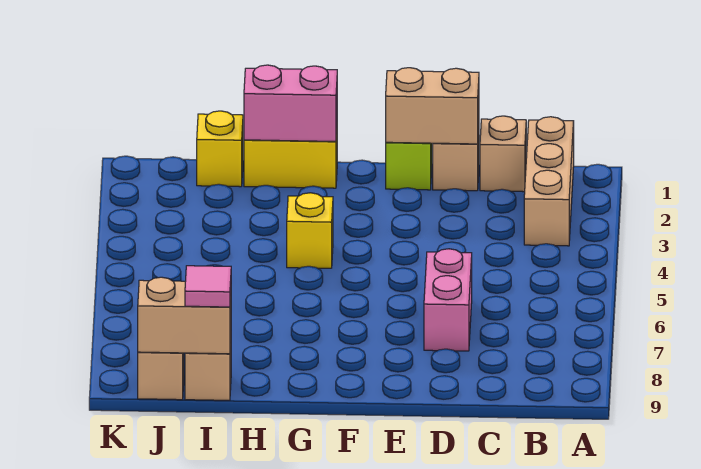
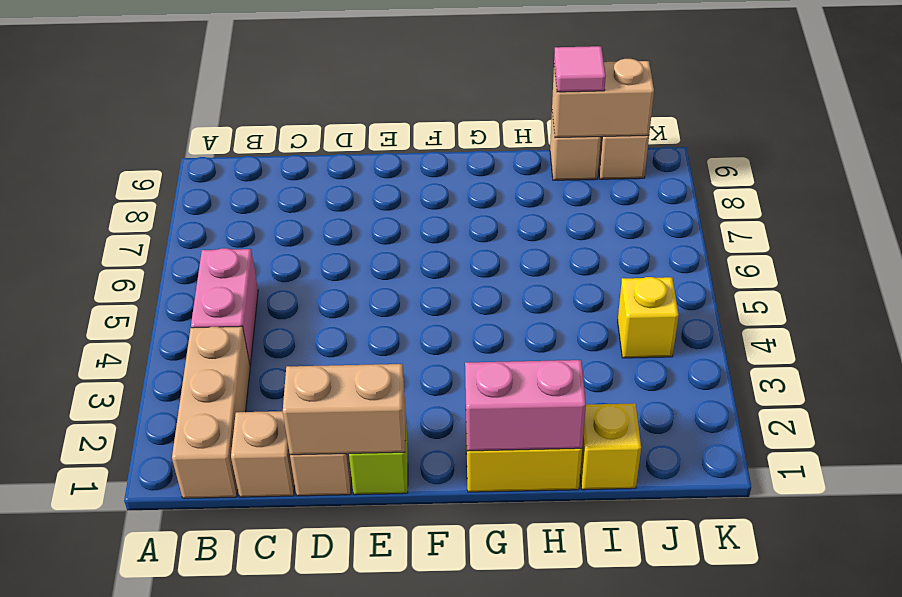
pink 1x2 brick [424,249,472,351] -> pink 1x2 brick moved to [191,248,258,365]
yellow 1x1 brick [287,193,333,268] -> yellow 1x1 brick moved to [618,277,679,358]

